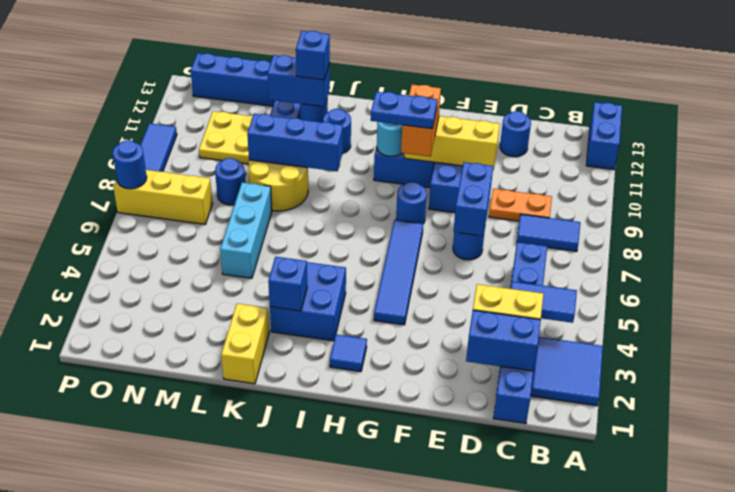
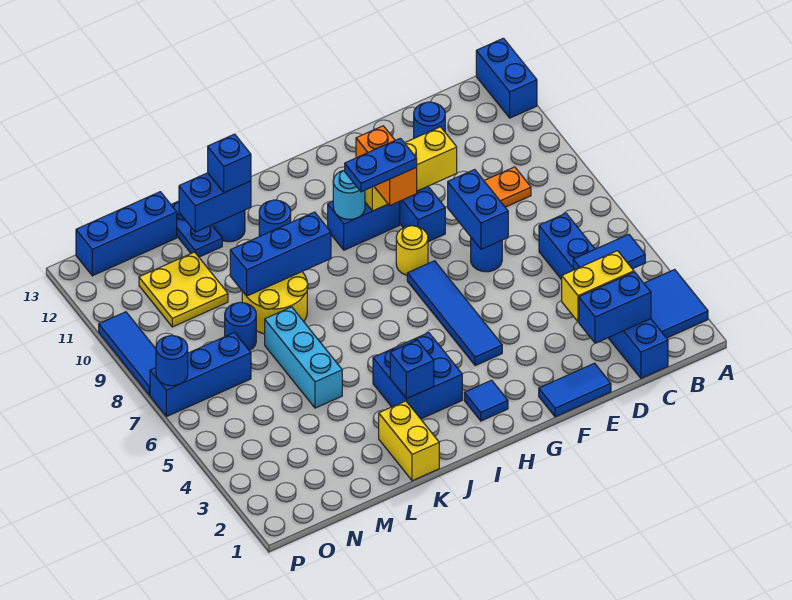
blue 1x2 tile [517,214,580,251] -> blue 1x2 tile moved to [539,363,611,417]
blue 1x1 round brick [396,182,427,224] -> yellow 1x1 round brick [396,226,428,275]
yellow 1x3 brick [113,170,213,224] -> blue 1x3 brick [150,333,251,417]

